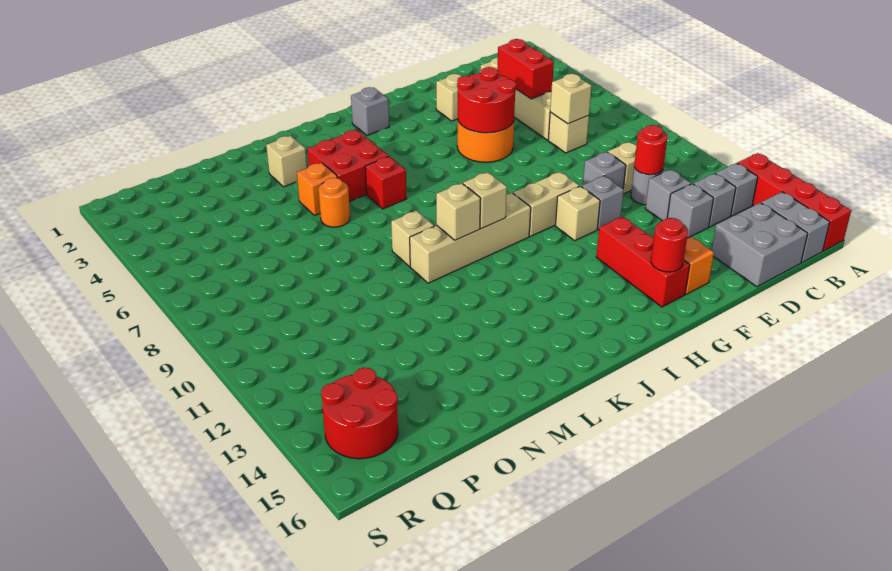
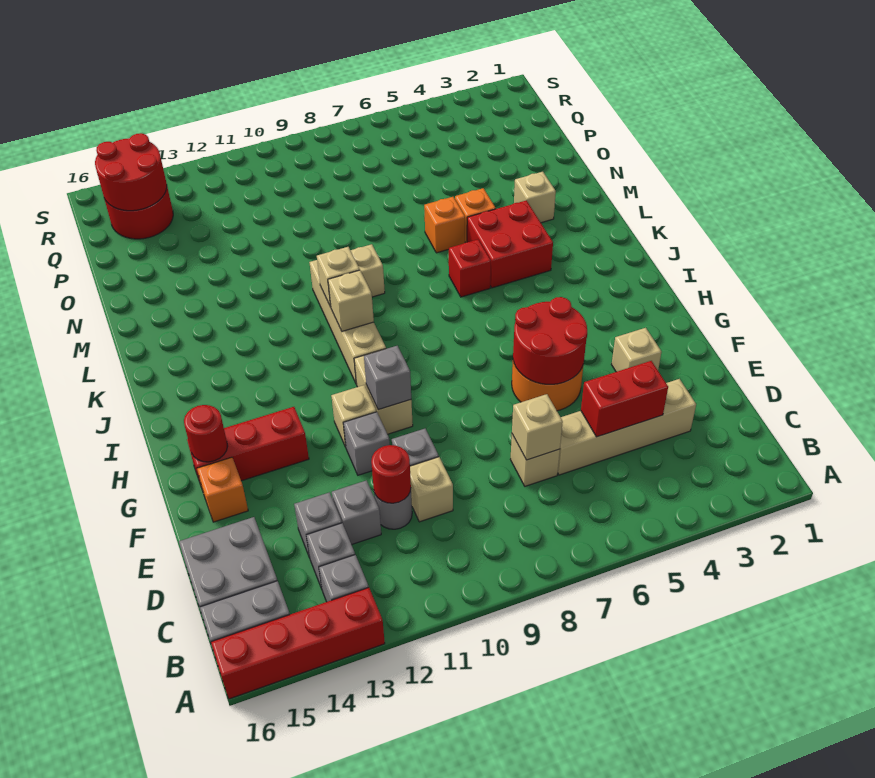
grey 1x1 brick [351,87,389,135] -> grey 1x1 brick moved to [364,345,411,410]
orange 1x1 round brick [319,178,350,227] -> orange 1x1 brick [424,197,465,253]
none -> red 2x2 round brick [95,133,167,211]

